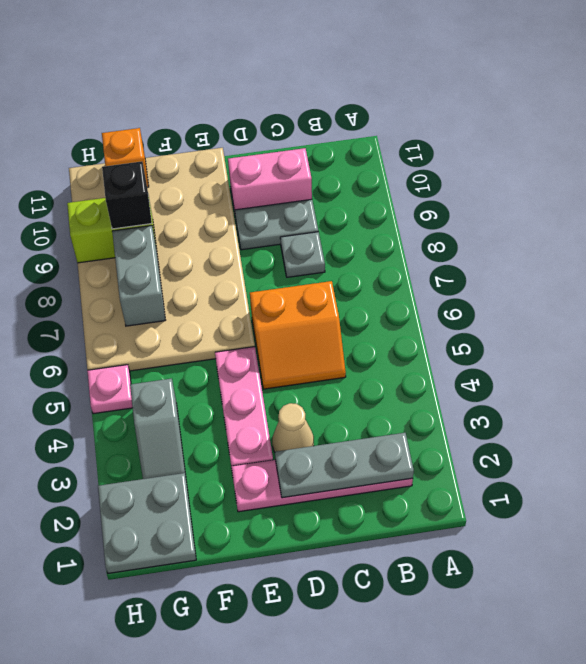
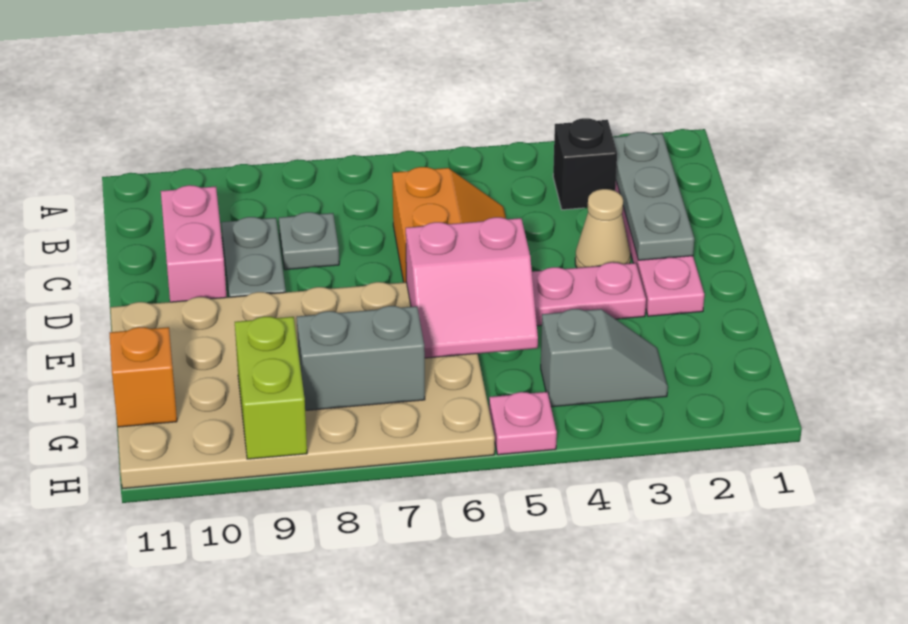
none -> pink 2x2 slope [406,217,538,358]
grey 2x2 plate [98,473,196,573] -> none
black 1x1 brick [102,161,152,229] -> black 1x1 brick moved to [553,118,617,210]

